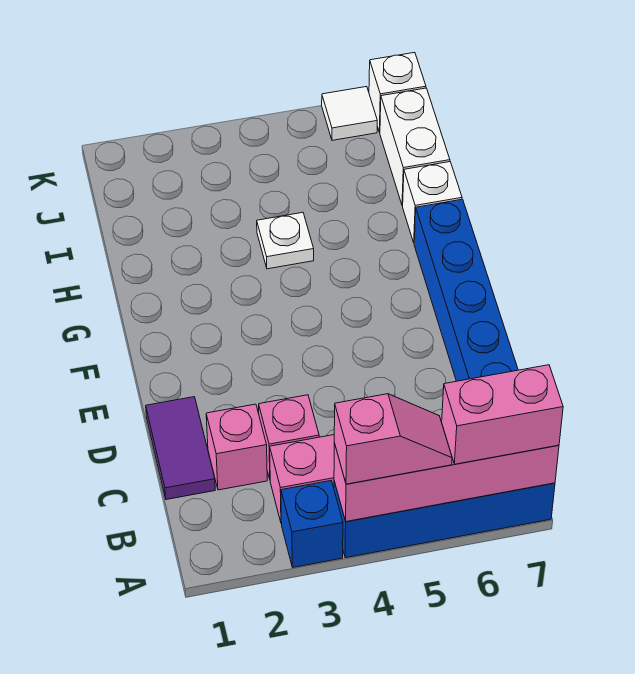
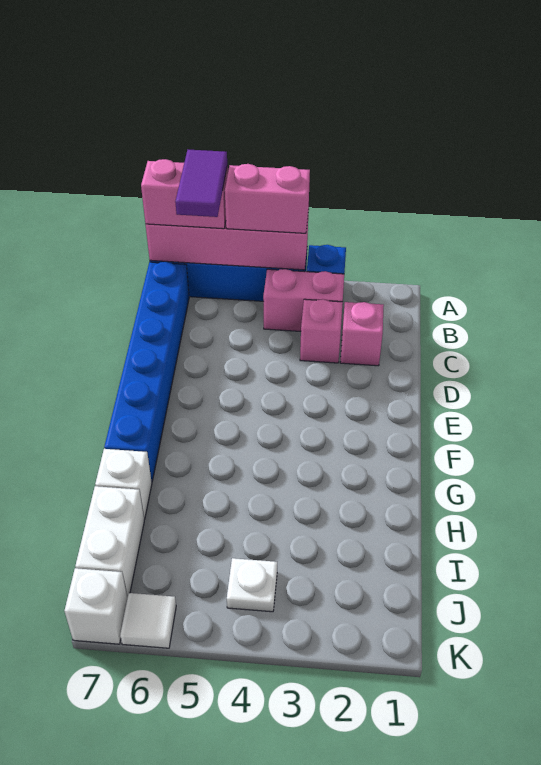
pink 1x2 slope [334,394,452,484] -> pink 1x2 brick [225,164,310,233]
purple 1x2 tile [146,397,215,499] -> purple 1x2 tile moved to [175,150,227,217]
white 1x1 plate [257,212,314,269] -> white 1x1 plate moved to [227,558,277,612]

